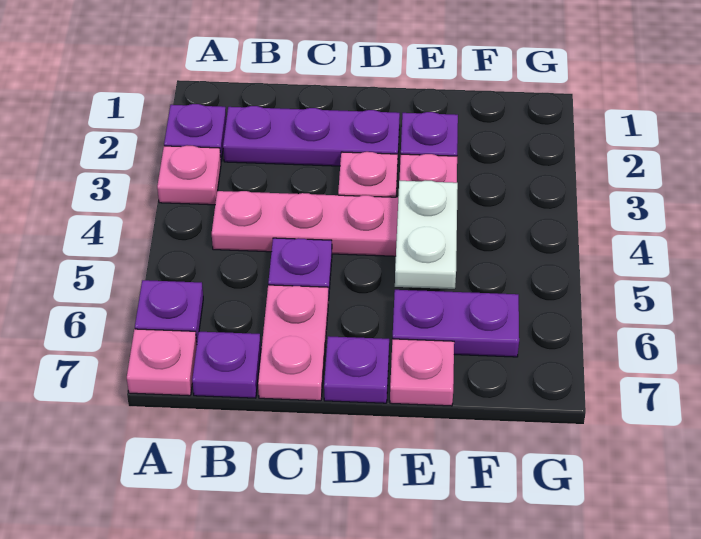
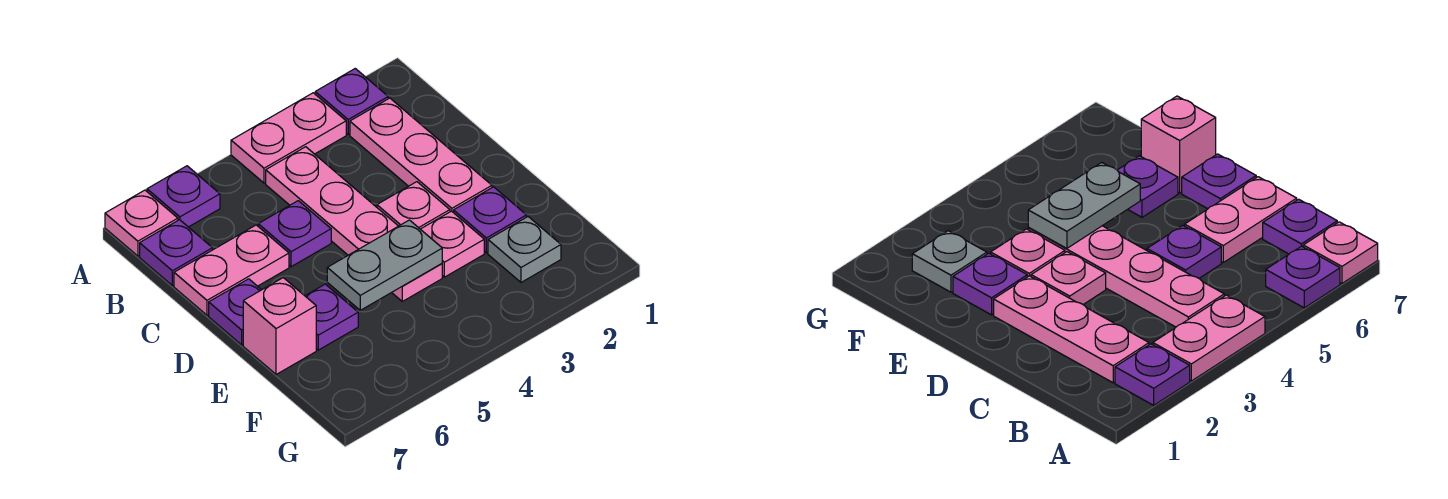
pink 1x1 plate [157,146,221,205] -> pink 1x2 plate [231,93,346,183]
purple 1x3 plate [223,106,400,167] -> pink 1x3 plate [350,98,492,213]
white 1x2 plate [395,181,458,289] -> grey 1x2 plate [327,220,442,310]
purple 1x2 plate [392,290,519,357] -> purple 1x1 plate [306,284,358,350]
pink 1x1 plate [390,339,454,406] -> pink 1x1 brick [243,278,316,375]
none -> grey 1x1 plate [488,217,561,282]

